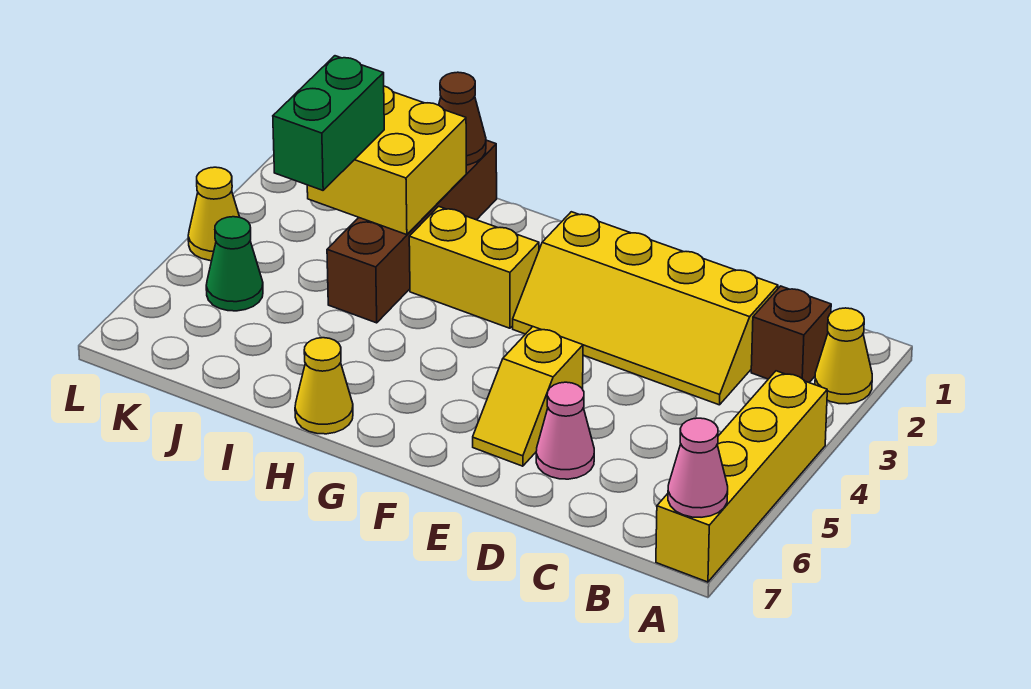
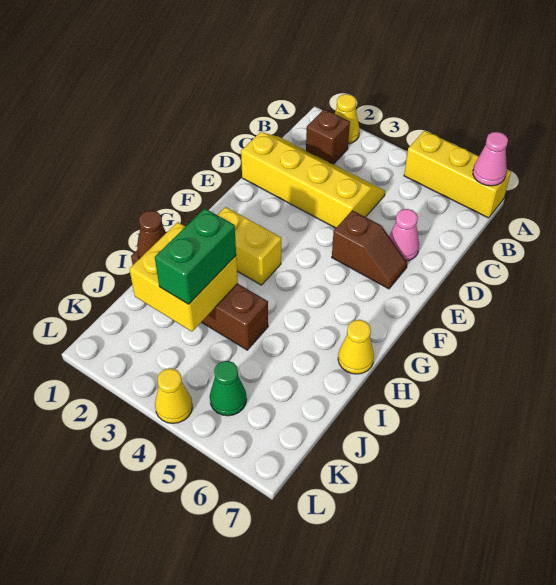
yellow 1x4 brick [656,371,827,582] -> yellow 1x3 brick [404,131,511,218]
yellow 2x4 slope [513,212,778,405] -> yellow 2x4 slope turned to [241,132,385,228]
yellow 1x2 slope [473,327,583,466] -> brown 1x2 slope [332,210,407,289]
yellow 1x2 brick [409,206,539,328] -> yellow 1x2 brick turned to [218,207,281,285]
green 1x2 brick [273,56,384,190] -> green 1x2 brick turned to [155,208,236,304]

